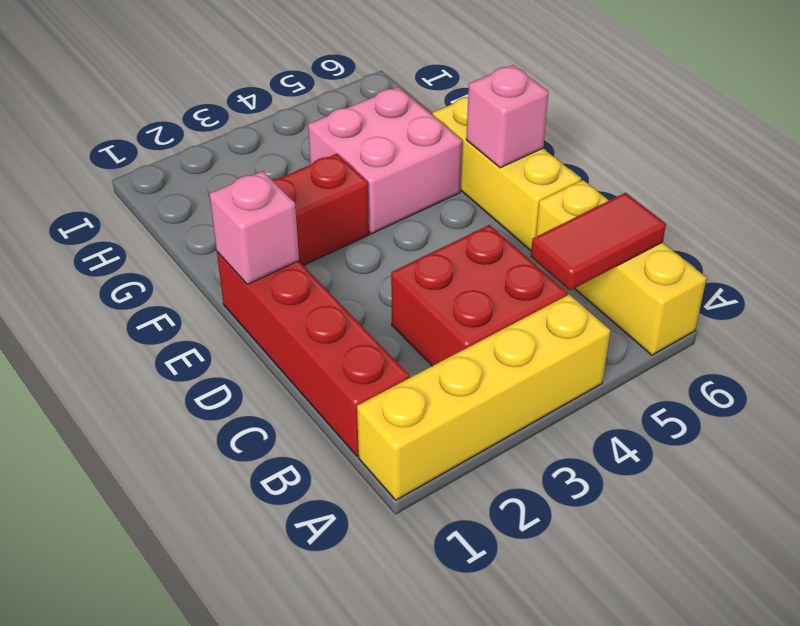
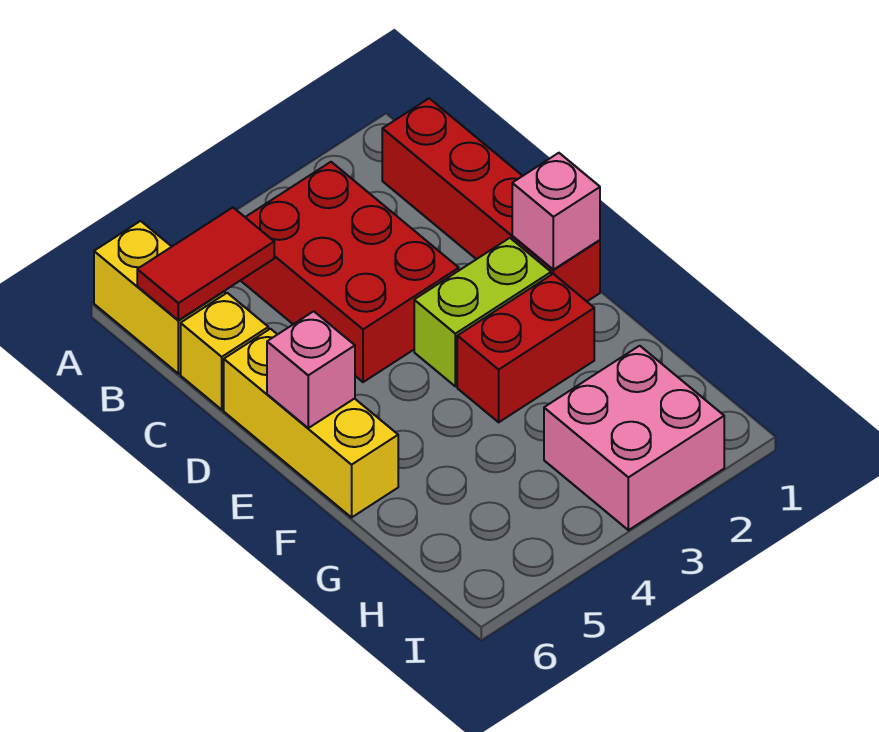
yellow 1x4 brick [357,294,610,500] -> none
red 2x2 brick [391,225,567,366] -> red 2x3 brick [241,162,459,382]
none -> lime 1x2 brick [414,238,551,386]
pink 2x2 brick [308,87,462,234] -> pink 2x2 brick moved to [544,346,724,530]

